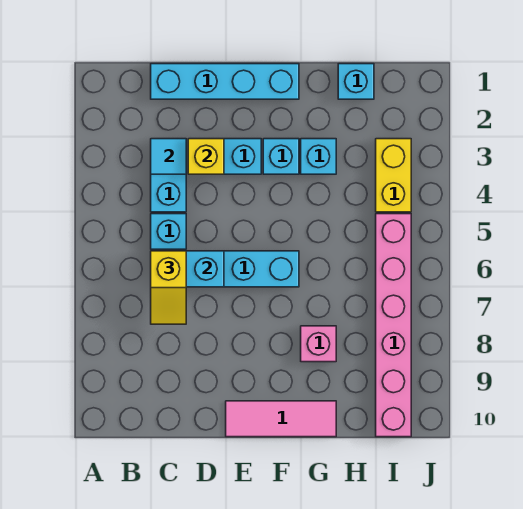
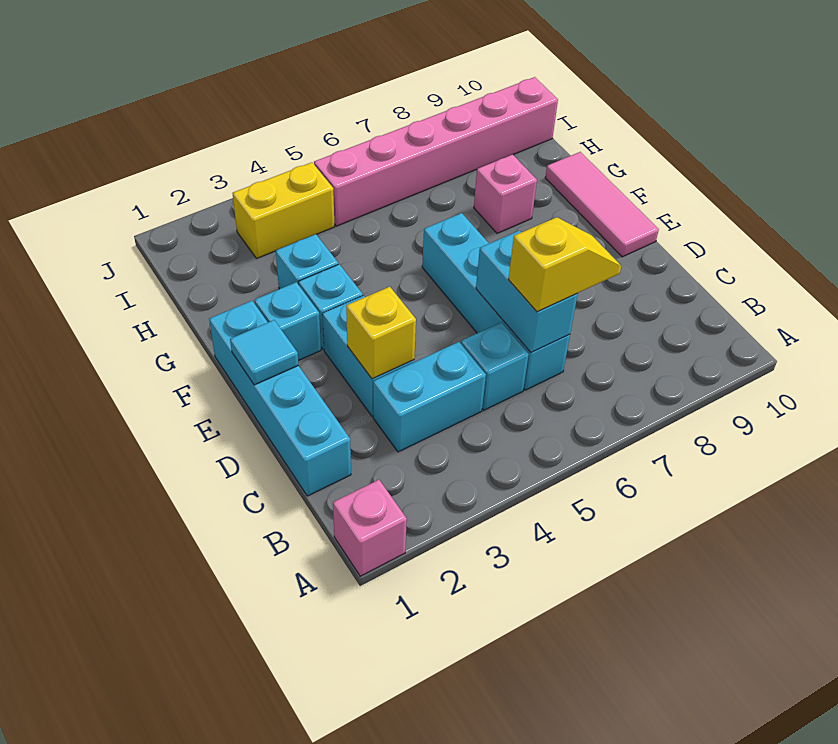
none -> pink 1x1 brick [333,480,407,576]
cyan 1x1 tile [151,139,186,174] -> cyan 1x1 tile moved to [230,320,299,385]
cyan 1x1 brick [338,64,374,99] -> cyan 1x1 brick moved to [255,282,321,361]

